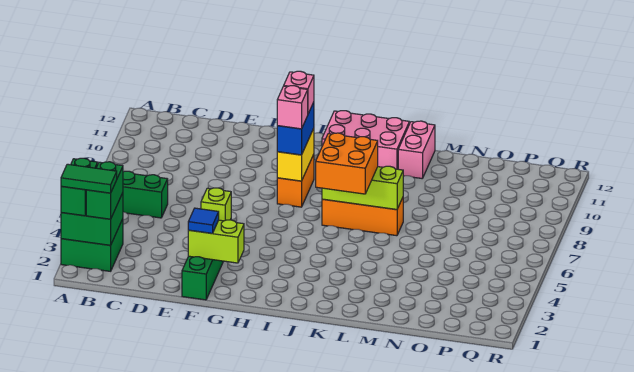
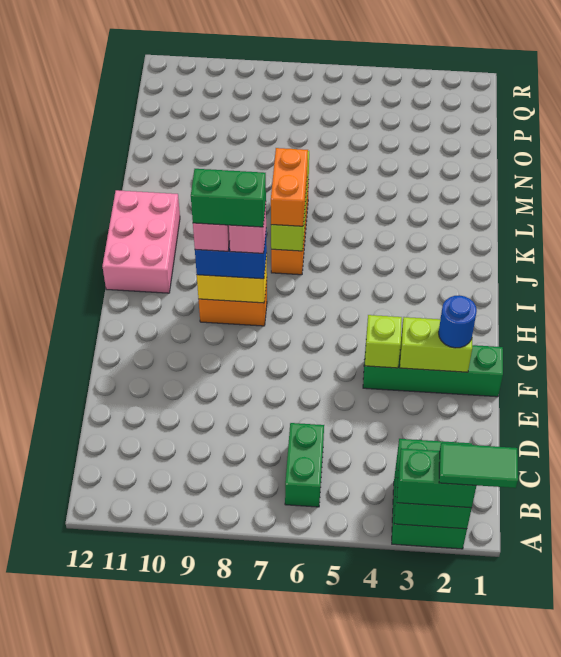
green 1x2 tile [61,164,117,193] -> green 1x2 tile turned to [439,443,518,488]
green 1x2 brick [86,162,123,219] -> green 1x2 brick moved to [191,169,266,227]
lime 1x2 brick [188,220,244,263] -> lime 1x2 brick turned to [400,317,472,372]
blue 1x1 tile [188,208,219,233] -> blue 1x1 round brick [439,295,477,348]
orange 2x2 brick [316,133,378,194] -> orange 1x2 brick [271,148,308,226]
pink 1x2 brick [398,121,435,178] -> none

